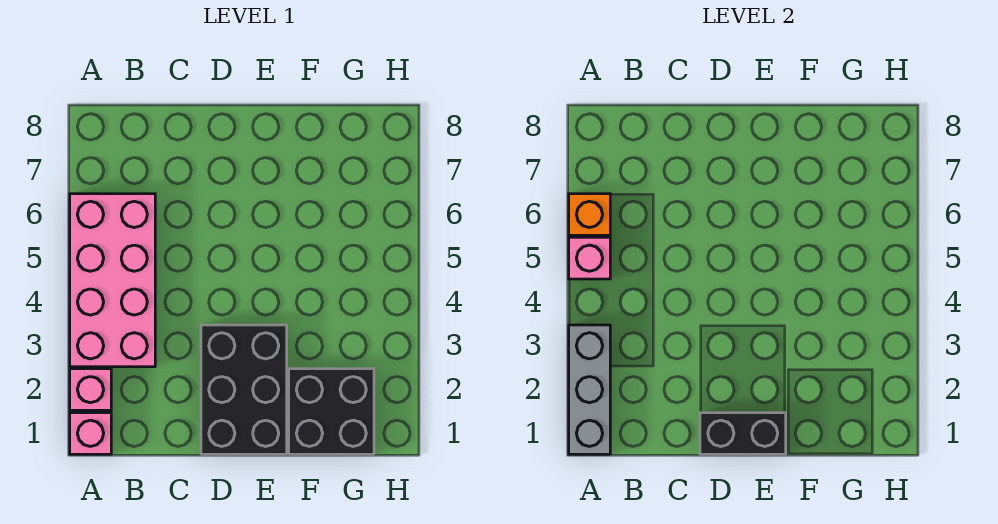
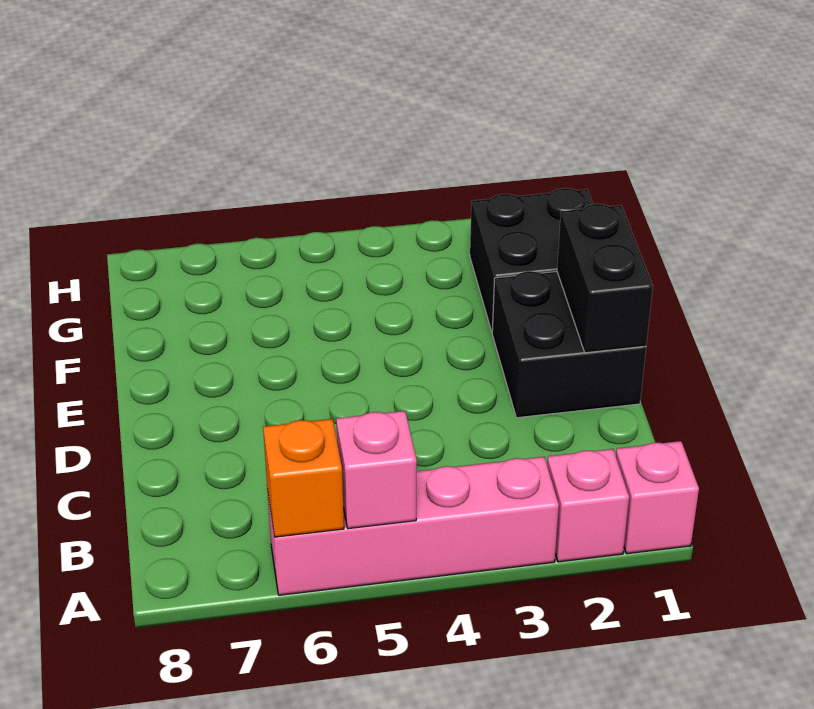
grey 1x3 brick [569,325,610,454] -> none
pink 2x4 brick [70,194,155,367] -> pink 1x4 brick [268,457,559,595]
black 2x3 brick [201,325,287,454] -> black 2x2 brick [492,271,646,418]

